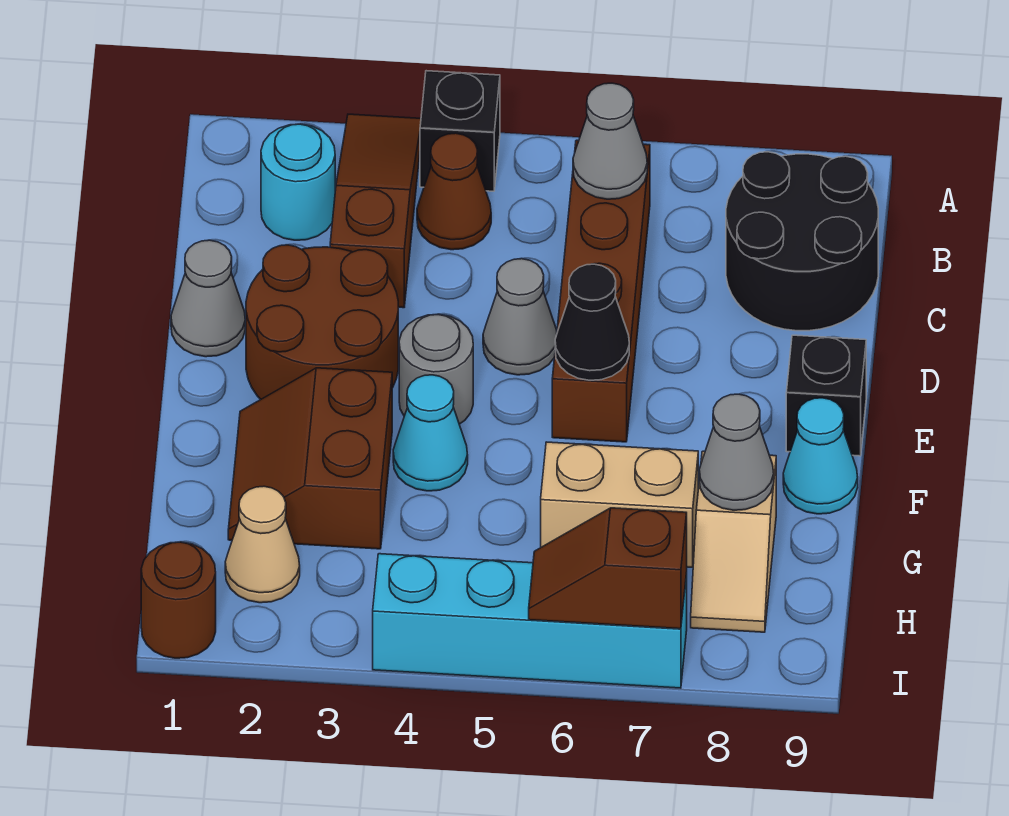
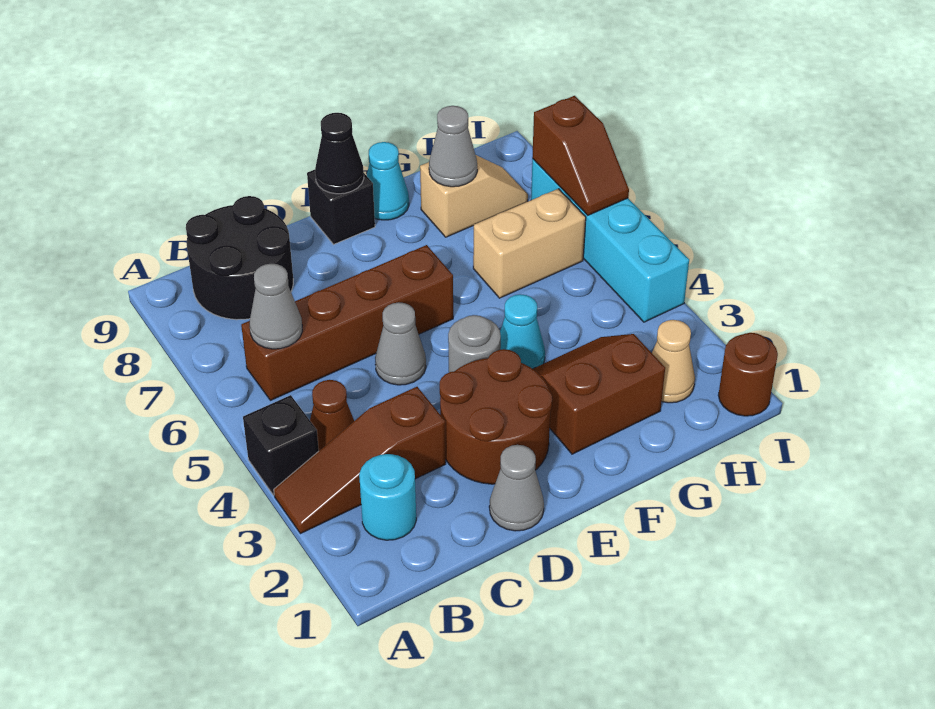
black 1x1 cone [555,264,629,380] -> black 1x1 cone moved to [315,113,364,194]
brown 2x2 slope [228,368,392,549] -> brown 2x2 slope turned to [533,334,665,454]
tan 1x2 brick [541,442,698,567] -> tan 1x2 brick turned to [473,189,586,298]

